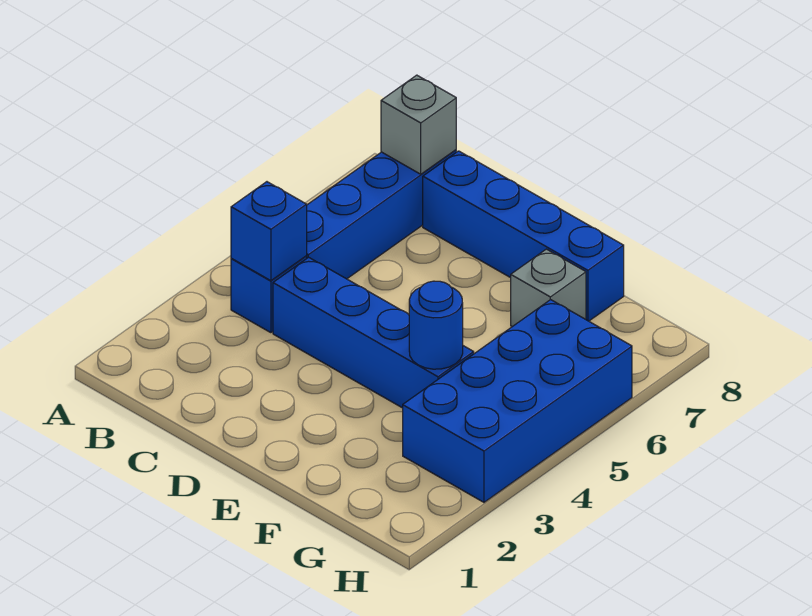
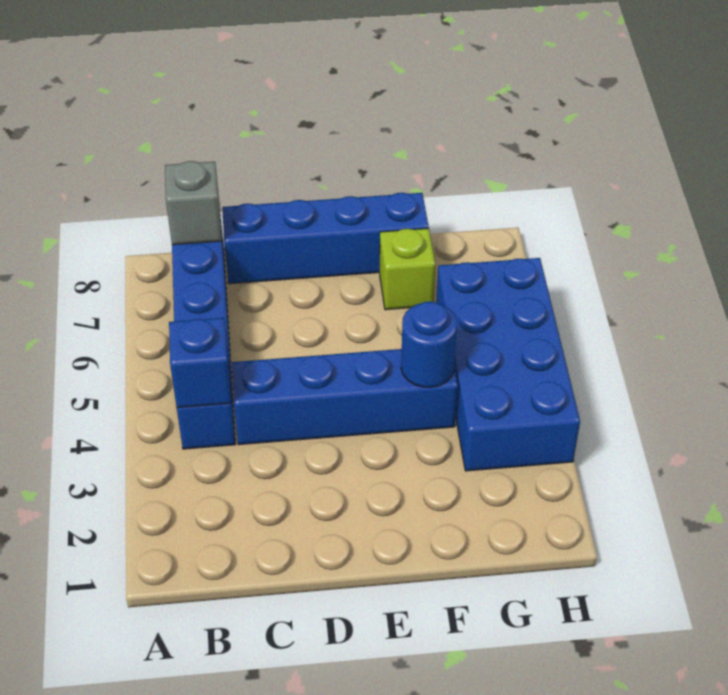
grey 1x1 brick [511,249,586,327] -> lime 1x1 brick [380,228,435,310]

